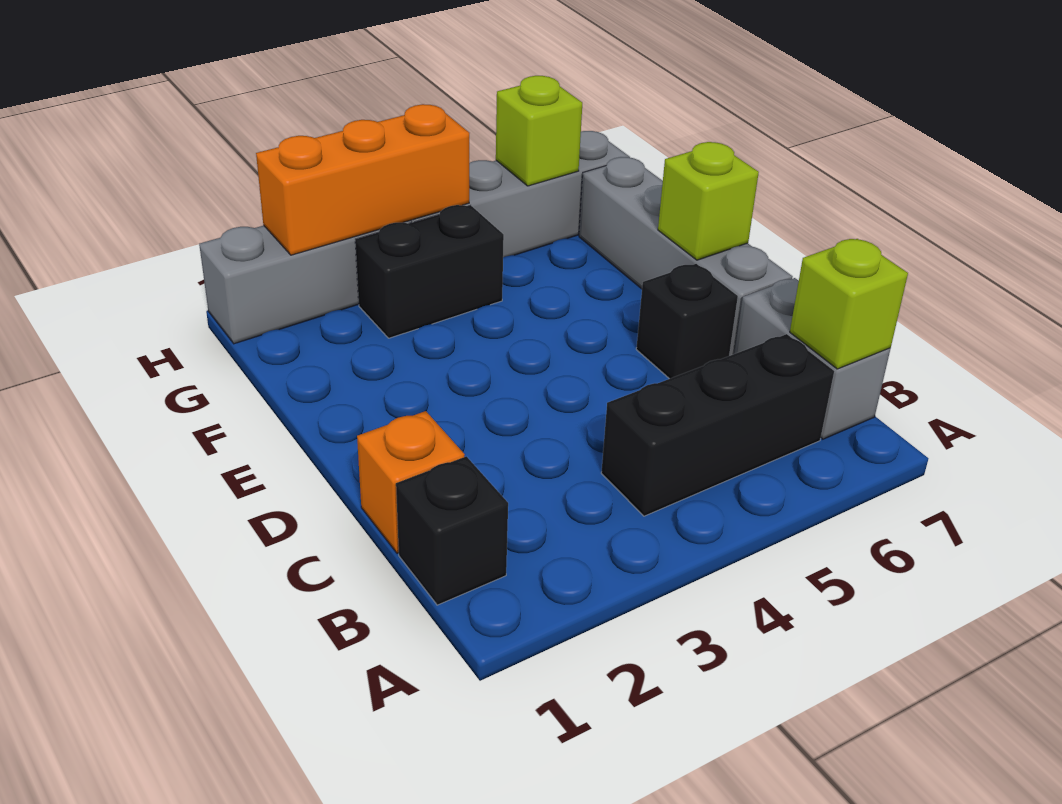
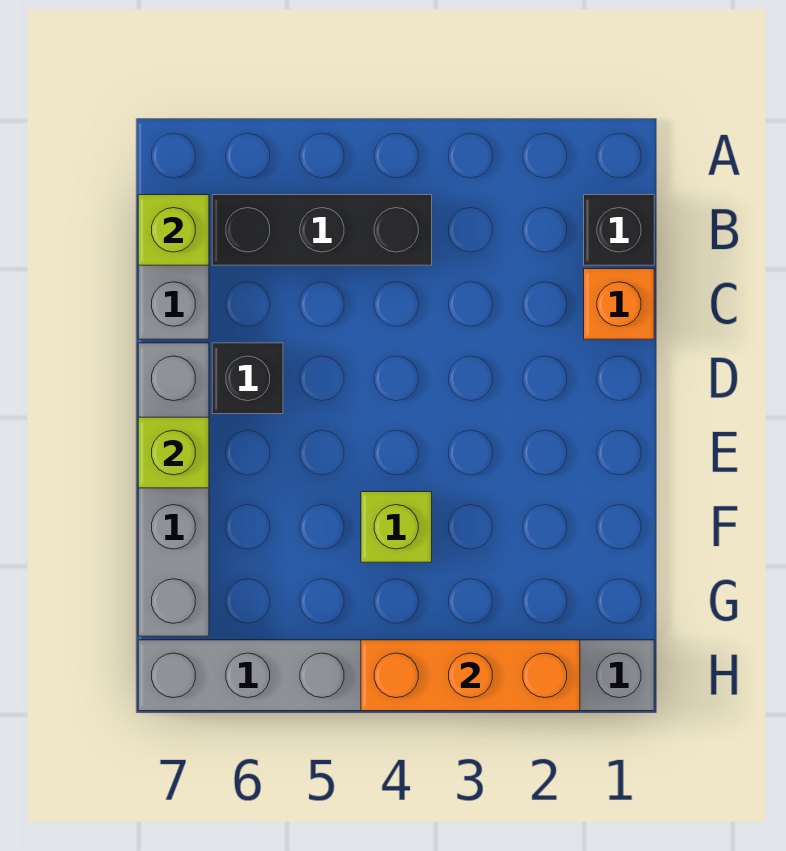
black 1x2 brick [355,205,504,338] -> none
lime 1x1 brick [496,76,582,186] -> lime 1x1 brick moved to [361,492,432,562]

